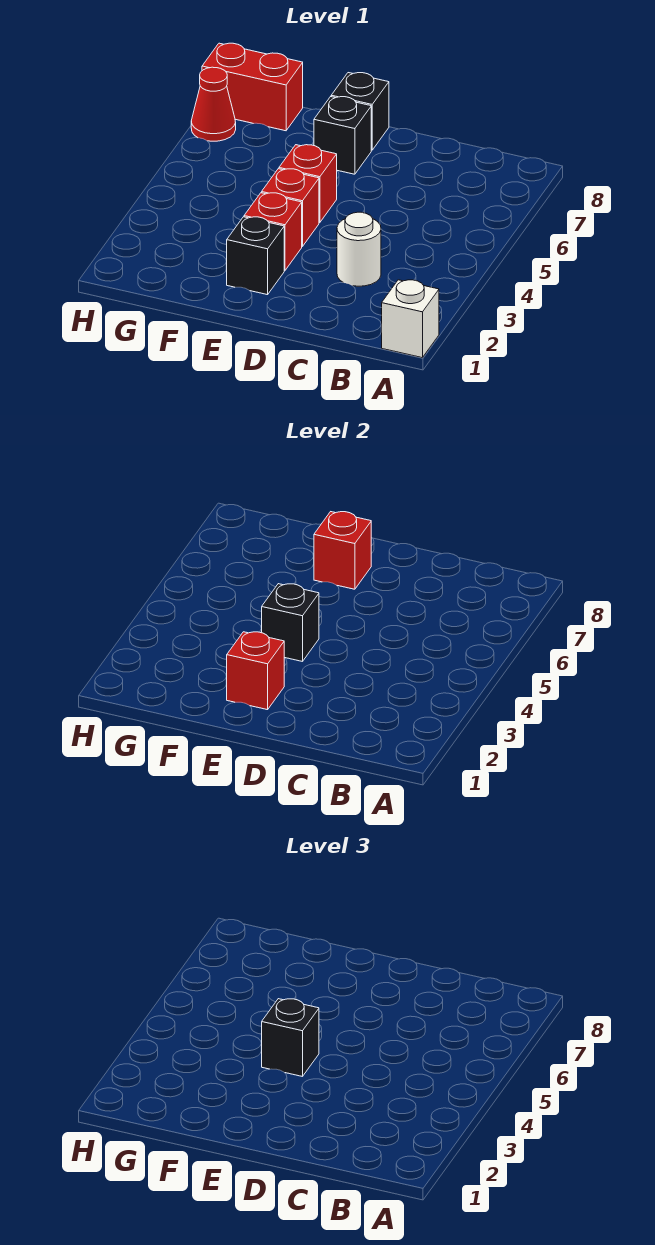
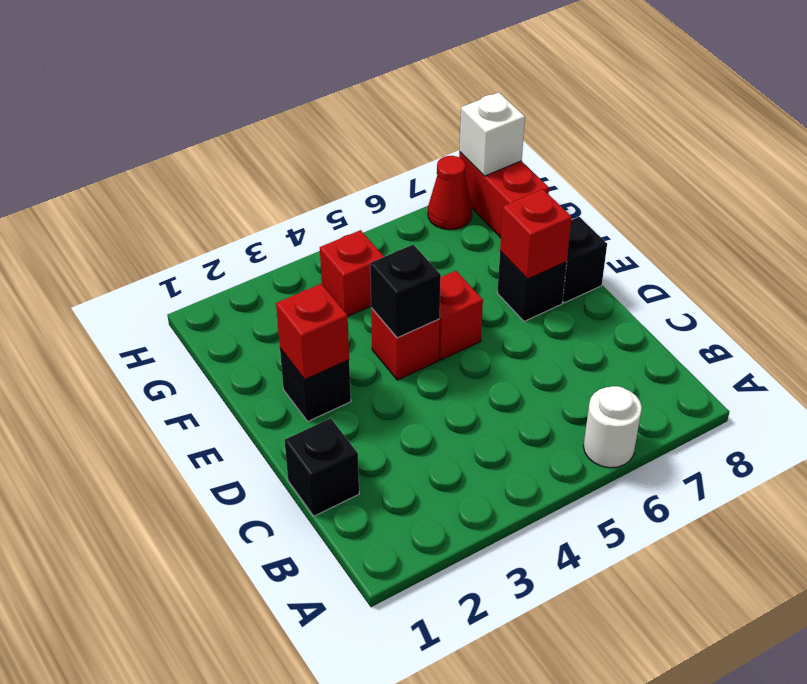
white 1x1 brick [382,280,439,358] -> white 1x1 brick moved to [460,92,525,176]
white 1x1 round brick [337,212,381,286] -> white 1x1 round brick moved to [583,386,642,468]
red 1x1 brick [244,193,302,271] -> red 1x1 brick moved to [320,230,384,316]
black 1x1 brick [262,999,319,1077] -> black 1x1 brick moved to [285,418,359,516]

